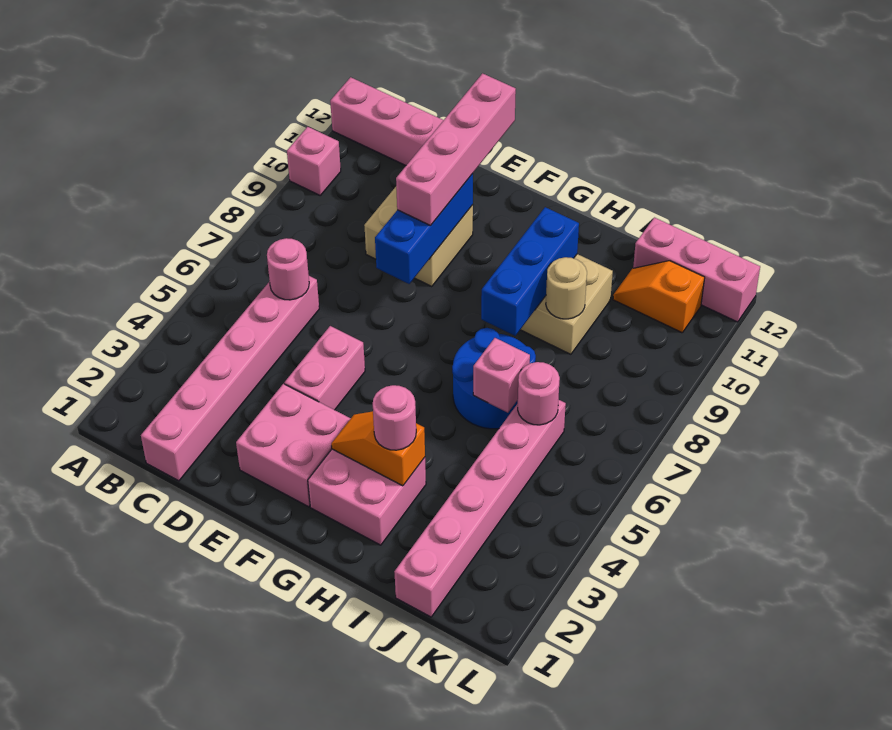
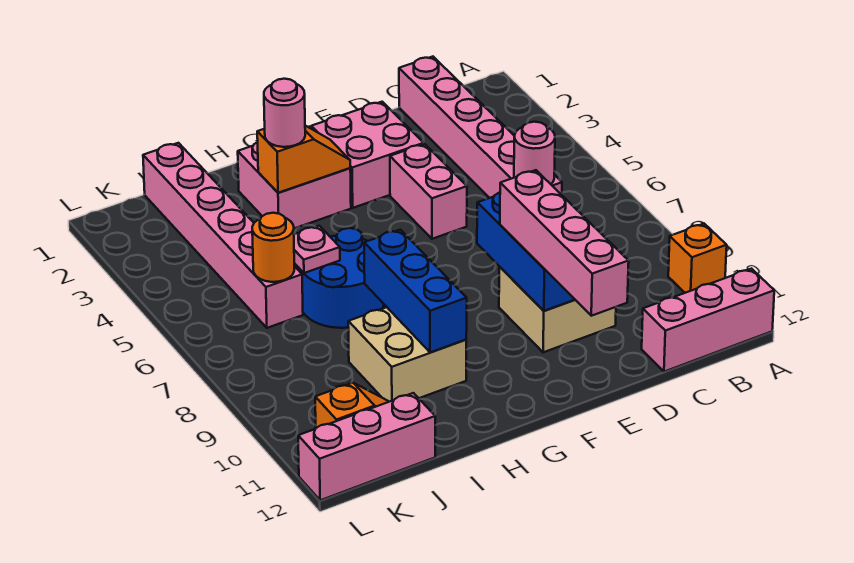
pink 1x1 brick [287,127,341,195] -> orange 1x1 brick [668,224,727,293]
pink 1x1 brick [473,338,530,413] -> pink 1x1 plate [294,226,340,273]
tan 1x1 round brick [546,257,587,319] -> none
pink 1x1 round brick [518,362,560,425] -> orange 1x1 round brick [252,213,294,282]

